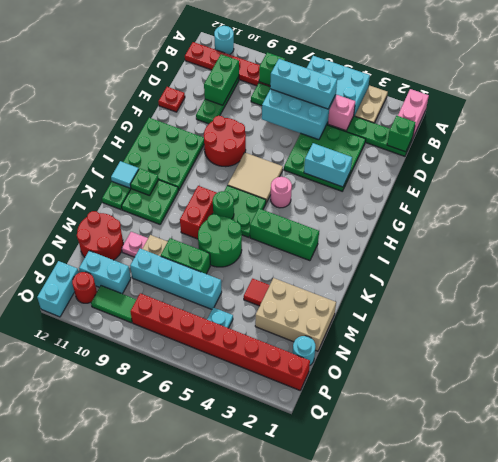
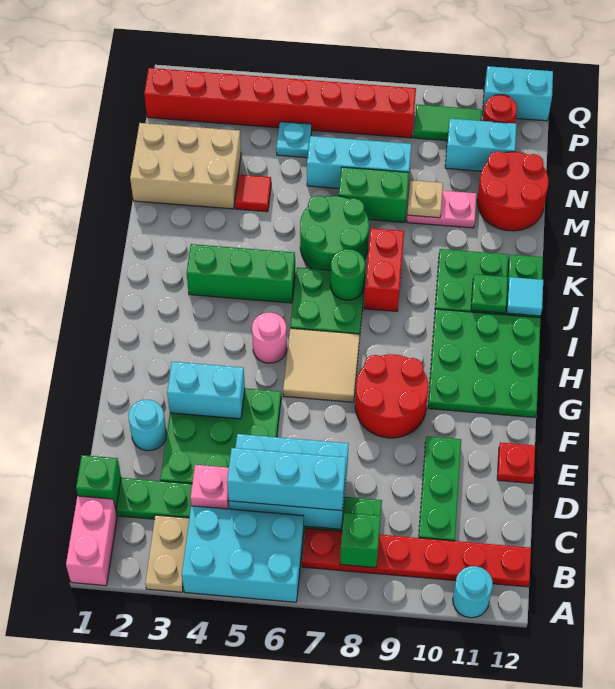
green 1x2 brick [204,54,239,105] -> none
cyan 1x4 brick [130,248,222,309] -> cyan 1x3 brick [307,136,411,188]
cyan 1x1 round brick [293,336,315,365] -> cyan 1x1 round brick moved to [129,400,167,451]
cyan 1x2 brick [37,261,79,317] -> cyan 1x2 brick turned to [483,66,553,121]

